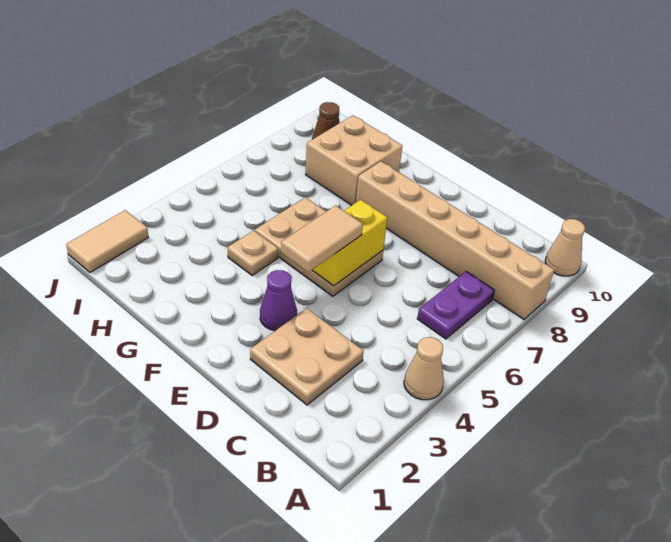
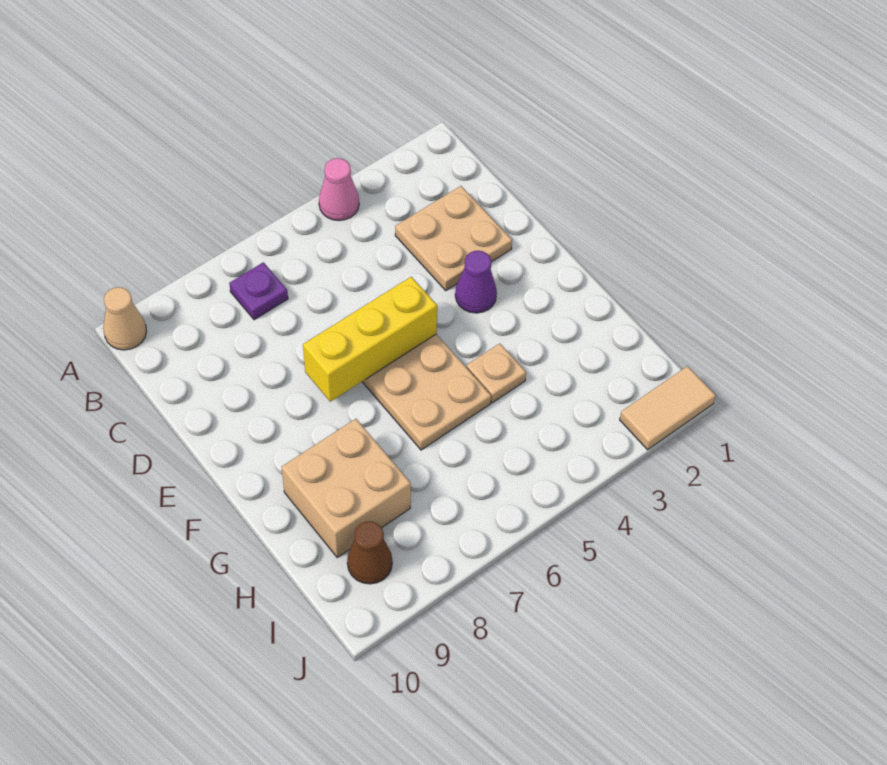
tan 1x1 cone [404,337,444,400] -> pink 1x1 cone [319,158,359,221]
tan 1x6 brick [356,161,554,319] -> none
purple 1x2 plate [417,272,494,339] -> purple 1x1 plate [229,262,288,320]
tan 1x2 tile [281,205,363,272] -> none
yellow 1x2 brick [312,200,387,286] -> yellow 1x3 brick [303,277,437,402]

